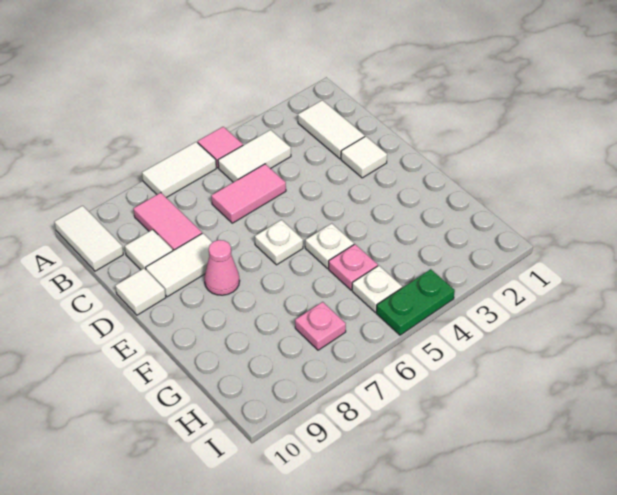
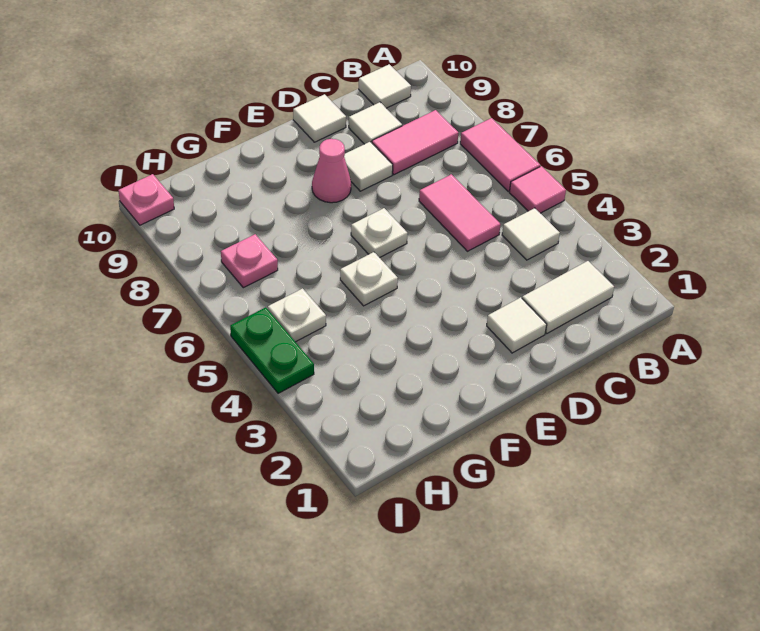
white 1x2 tile [142,142,216,198] -> pink 1x2 tile [460,118,540,191]
white 1x2 tile [54,206,123,271] -> white 1x1 tile [359,64,411,108]
white 1x2 tile [218,130,291,182] -> white 1x1 tile [502,208,560,260]
white 1x2 tile [146,233,212,297] -> white 1x1 tile [344,142,393,191]
pink 1x1 plate [329,244,378,290] -> pink 1x1 plate moved to [118,174,174,225]

